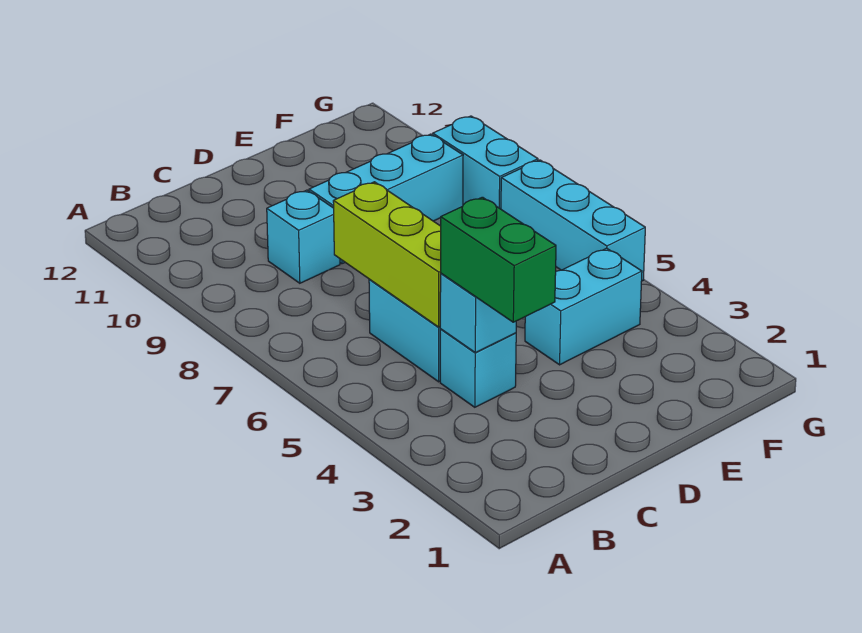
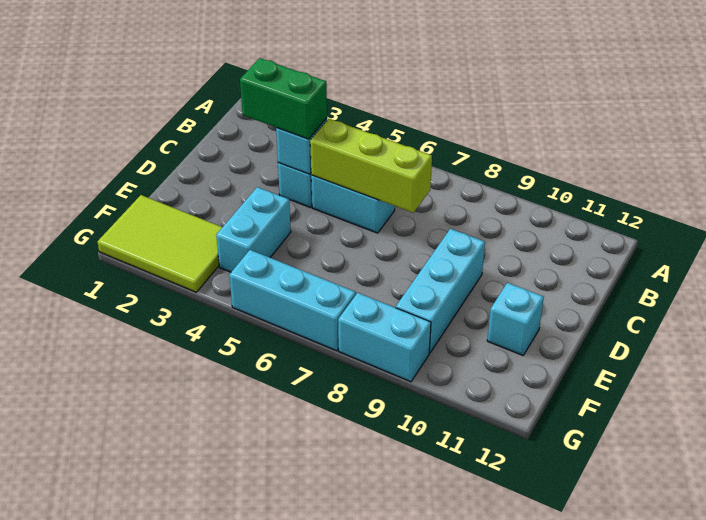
cyan 1x1 brick [267,190,340,283] -> cyan 1x1 brick moved to [487,283,544,355]
none -> lime 2x3 tile [98,195,222,292]

